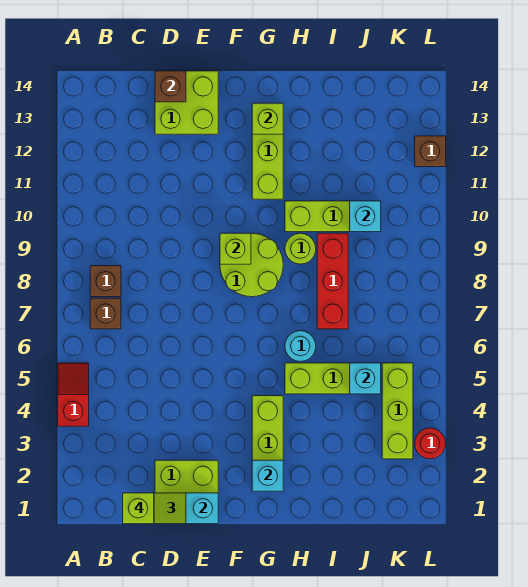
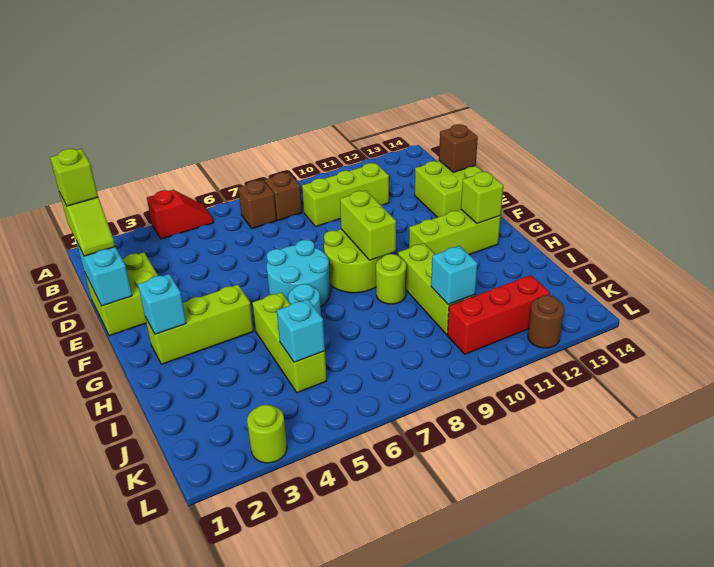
none -> cyan 2x2 round brick [267,240,331,307]
lime 1x1 brick [220,233,251,264] -> lime 1x2 brick [340,190,396,260]
red 1x3 brick [317,233,348,329] -> red 1x3 brick moved to [447,275,550,354]
lime 1x3 brick [382,363,413,459] -> lime 1x3 brick moved to [302,163,389,226]
red 1x1 round brick [415,428,446,459] -> lime 1x1 round brick [247,405,287,463]
brown 1x1 brick [415,136,446,167] -> brown 1x1 round brick [528,295,564,348]

